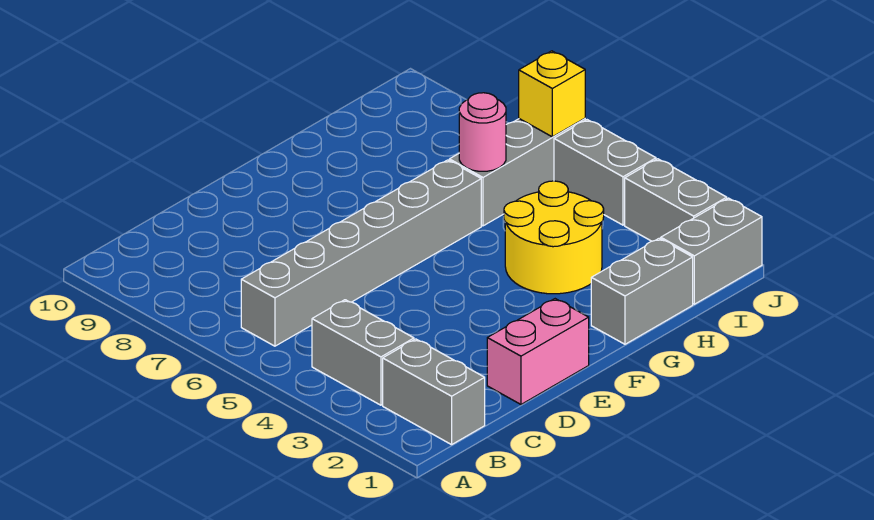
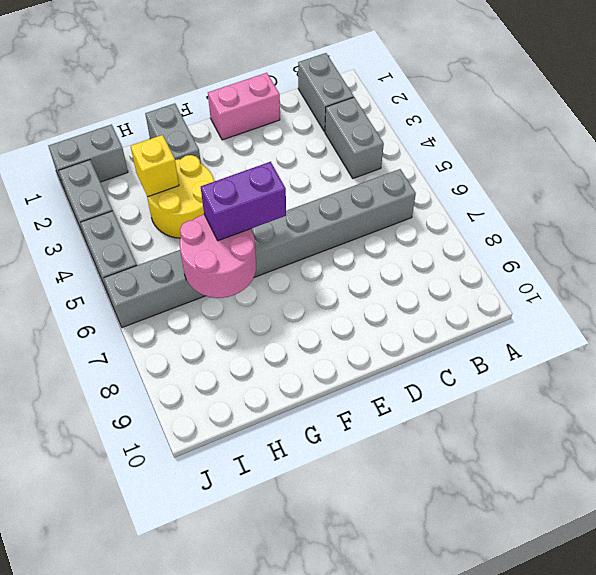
none -> purple 1x2 brick [201,162,286,241]
grey 1x2 brick [591,238,693,344] -> grey 1x2 brick turned to [145,103,201,164]
pink 1x1 round brick [459,93,506,171] -> pink 2x2 round brick [180,214,256,298]
yellow 1x1 brick [519,51,585,137] -> yellow 1x1 brick moved to [131,135,179,197]

